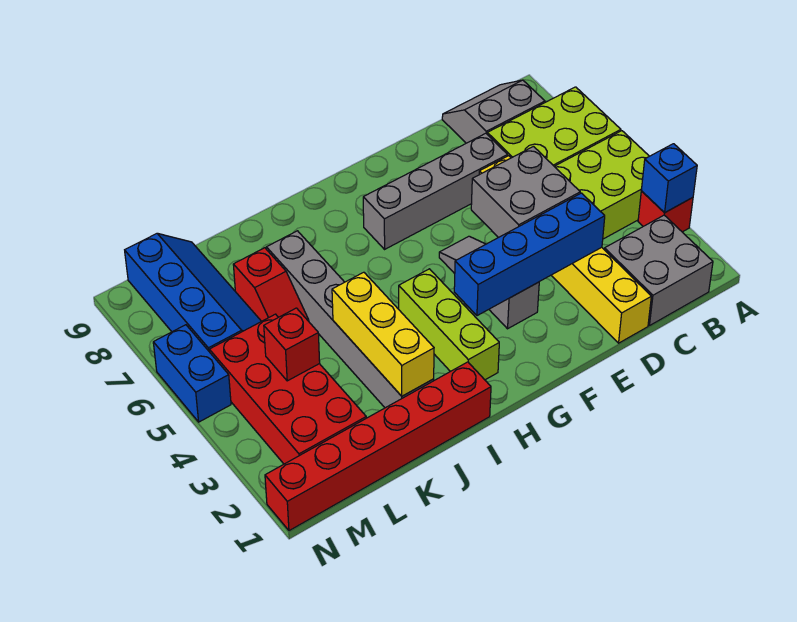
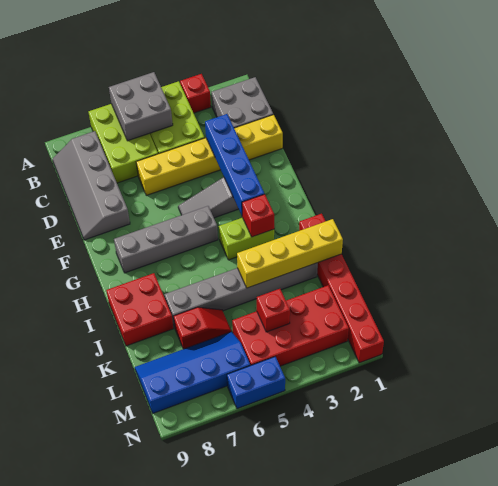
blue 1x1 brick [641,144,697,213] -> none
grey 2x2 slope [442,80,545,143] -> grey 2x4 slope [52,131,130,240]
grey 2x2 brick [471,147,580,238] -> grey 2x2 brick moved to [109,72,173,141]
grey 1x4 brick [363,133,508,249] -> grey 1x4 brick turned to [114,206,218,273]
lime 1x3 brick [399,269,499,380] -> lime 1x2 brick [219,218,274,260]
none -> red 1x1 brick [242,194,274,237]
none -> red 2x2 brick [106,273,174,346]
yellow 1x3 brick [332,272,434,396] -> yellow 1x4 brick [237,219,343,288]

